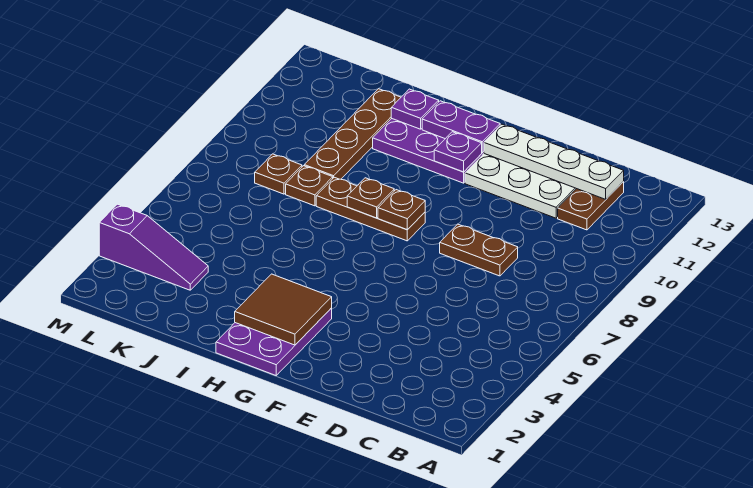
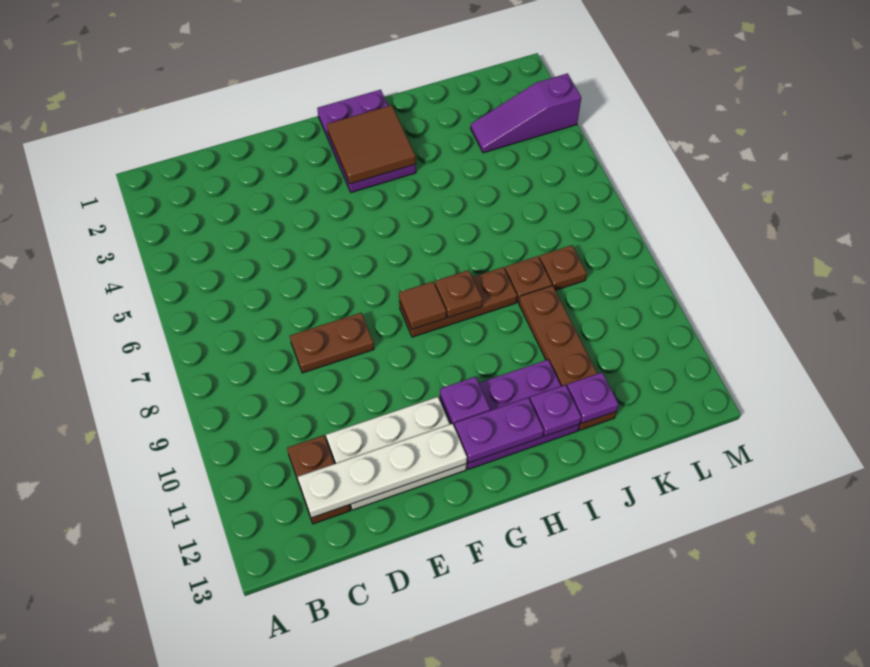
brown 1x1 plate [378,190,425,230] -> brown 1x1 tile [399,282,446,329]
none -> purple 1x1 plate [567,373,619,423]

